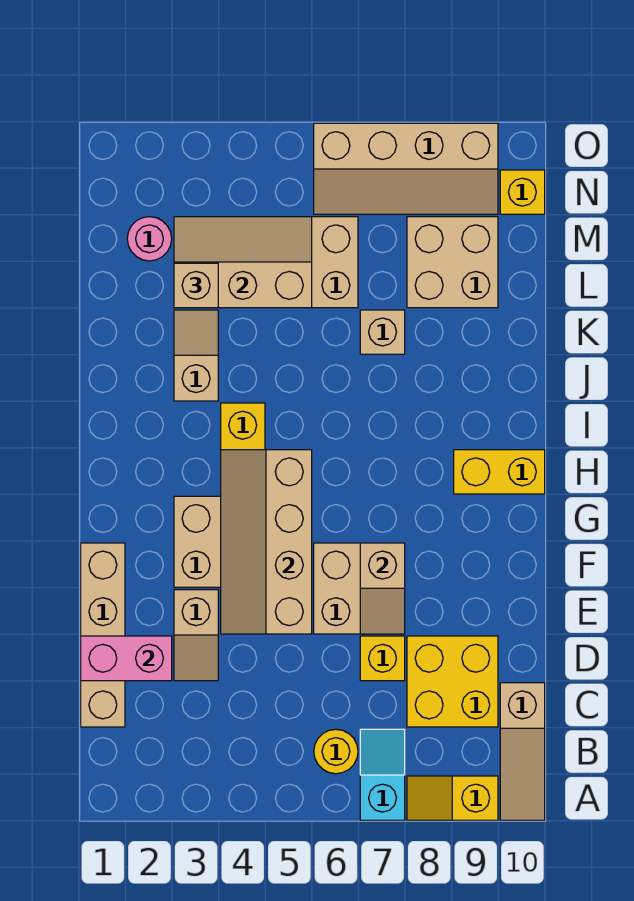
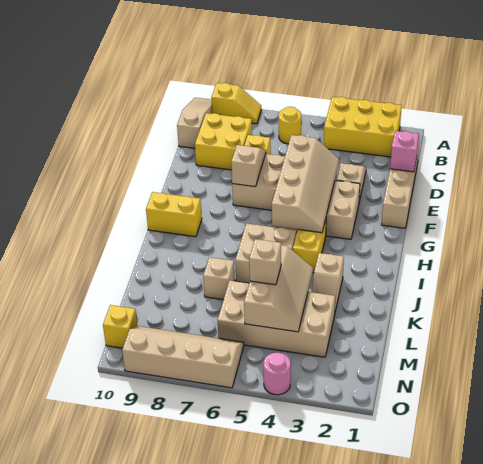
none -> yellow 2x3 brick [324,97,402,157]
cyan 1x2 slope [360,729,405,820] -> none
pink 1x2 brick [81,636,172,681] -> pink 1x1 brick [390,131,419,172]
tan 2x3 slope [174,217,312,308] -> tan 2x3 slope turned to [244,245,313,332]
tan 1x1 brick [174,263,218,308] -> tan 1x1 brick moved to [249,239,281,285]
tan 2x2 brick [407,217,498,308] -> tan 2x2 brick moved to [235,223,296,283]
pink 1x1 round brick [127,217,172,261] -> pink 1x1 round brick moved to [263,353,291,395]

